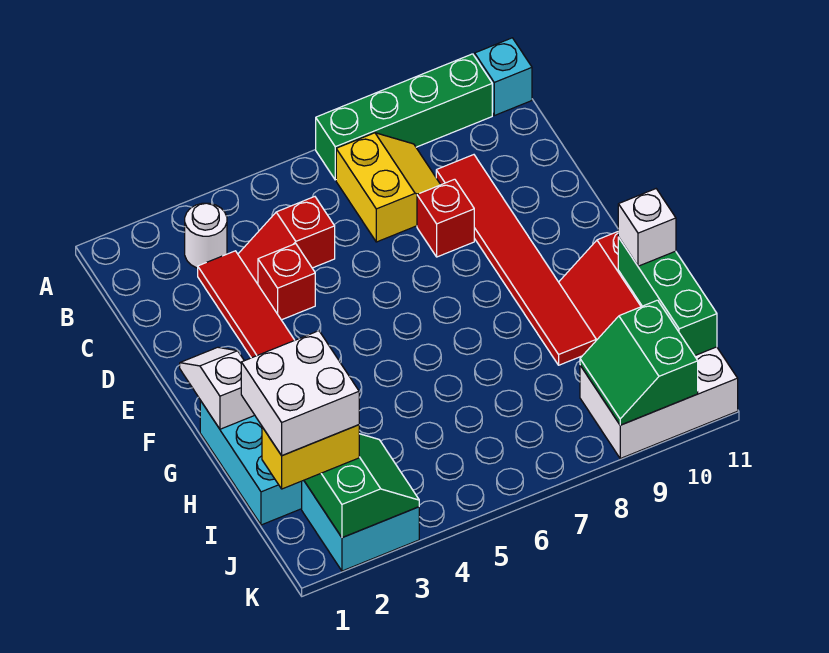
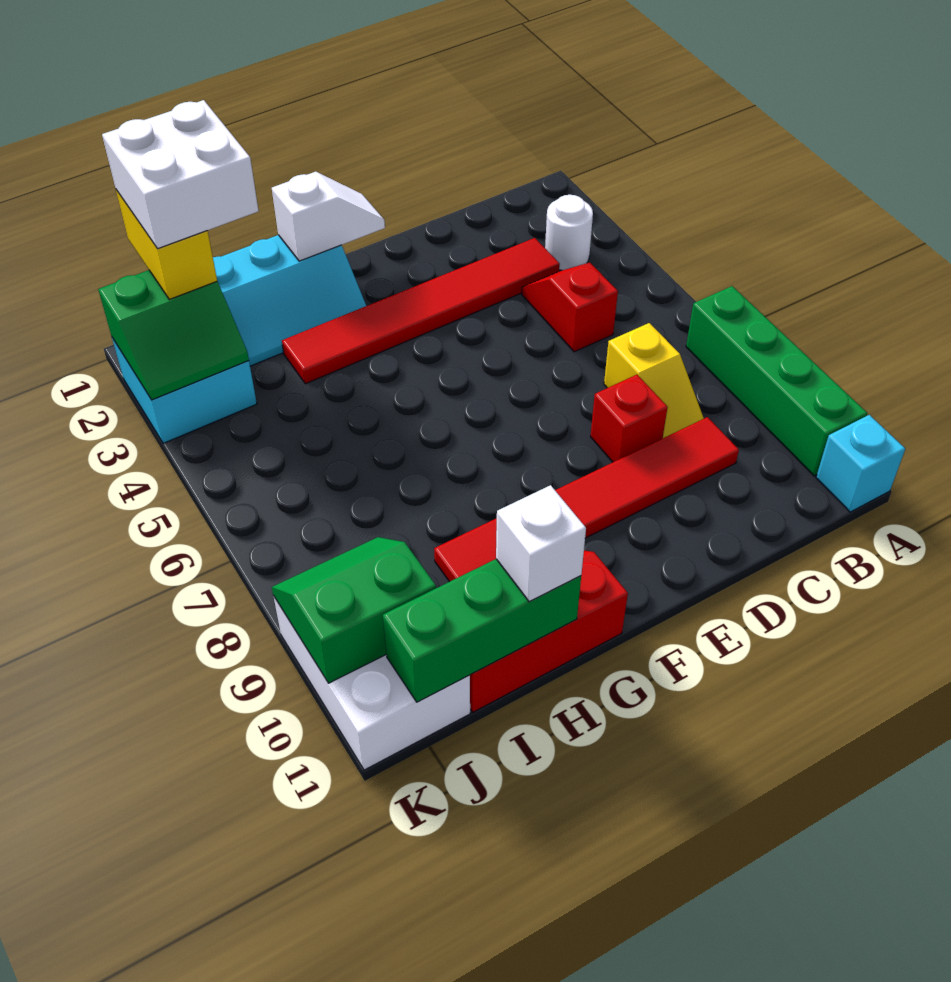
yellow 2x2 slope [336,133,441,242] -> yellow 1x2 slope [604,323,704,438]
red 1x1 brick [258,244,315,320] -> none

